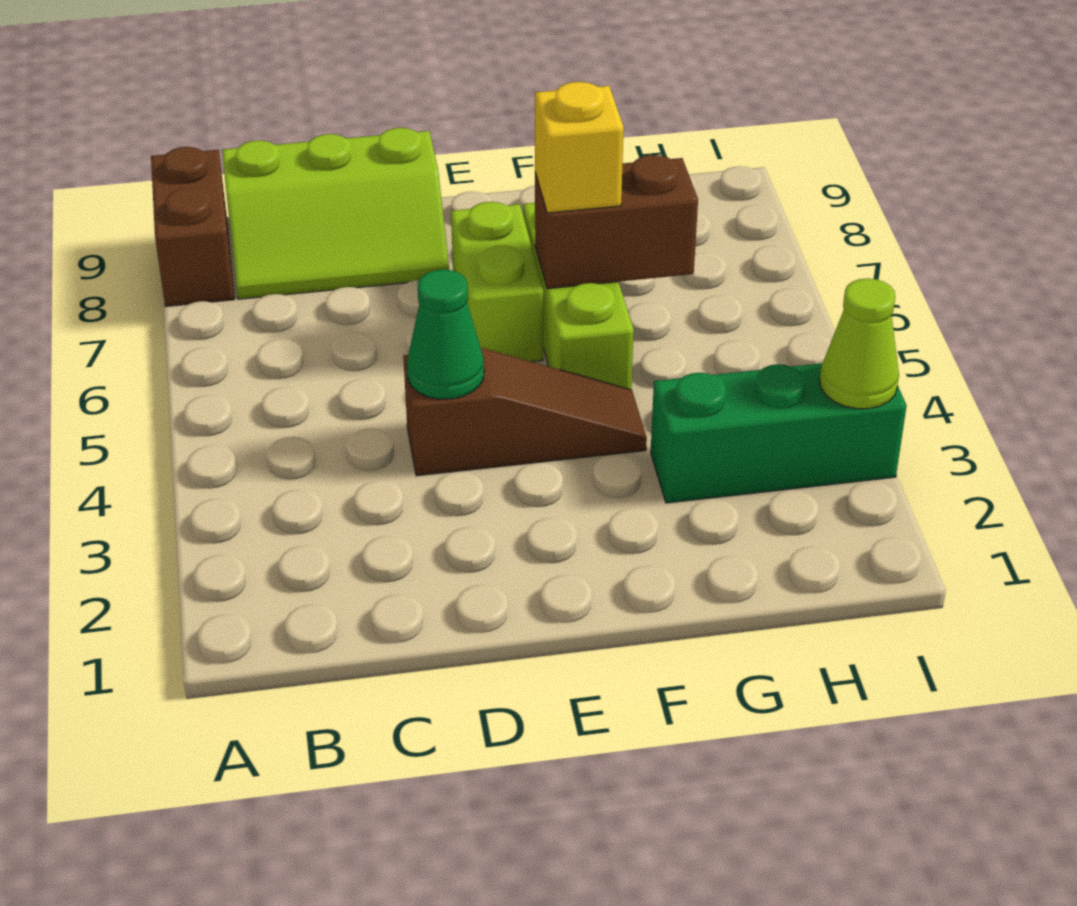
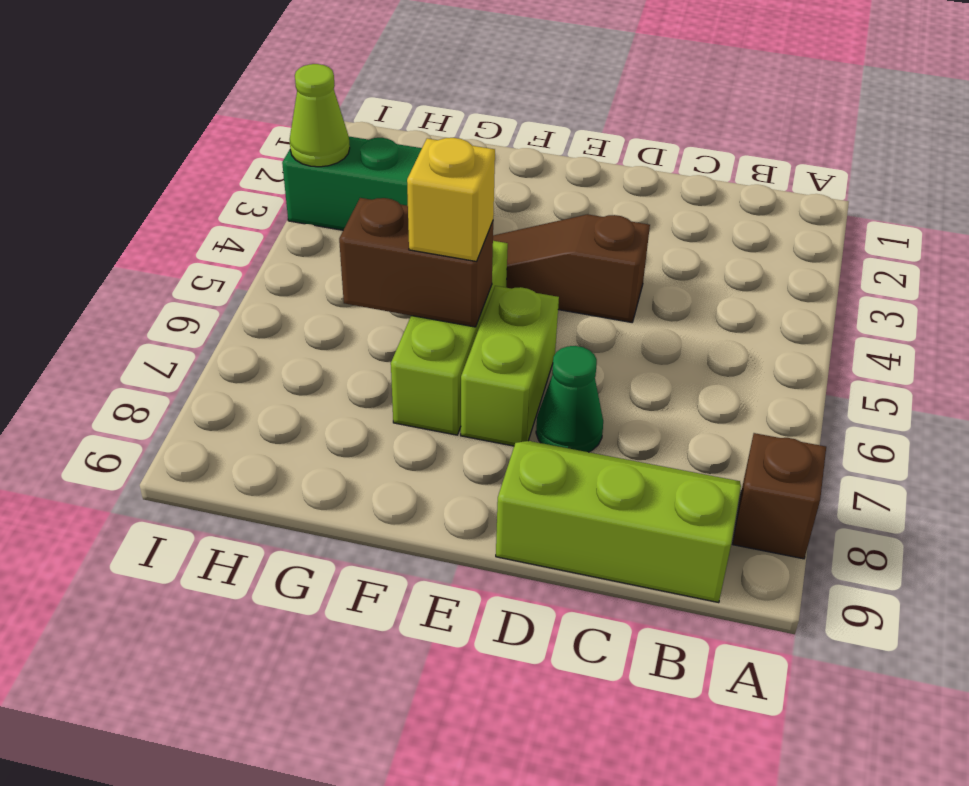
brown 1x2 brick [151,147,234,306] -> brown 1x1 brick [733,433,826,559]
green 1x1 cone [407,269,484,399] -> green 1x1 cone moved to [536,346,603,452]

